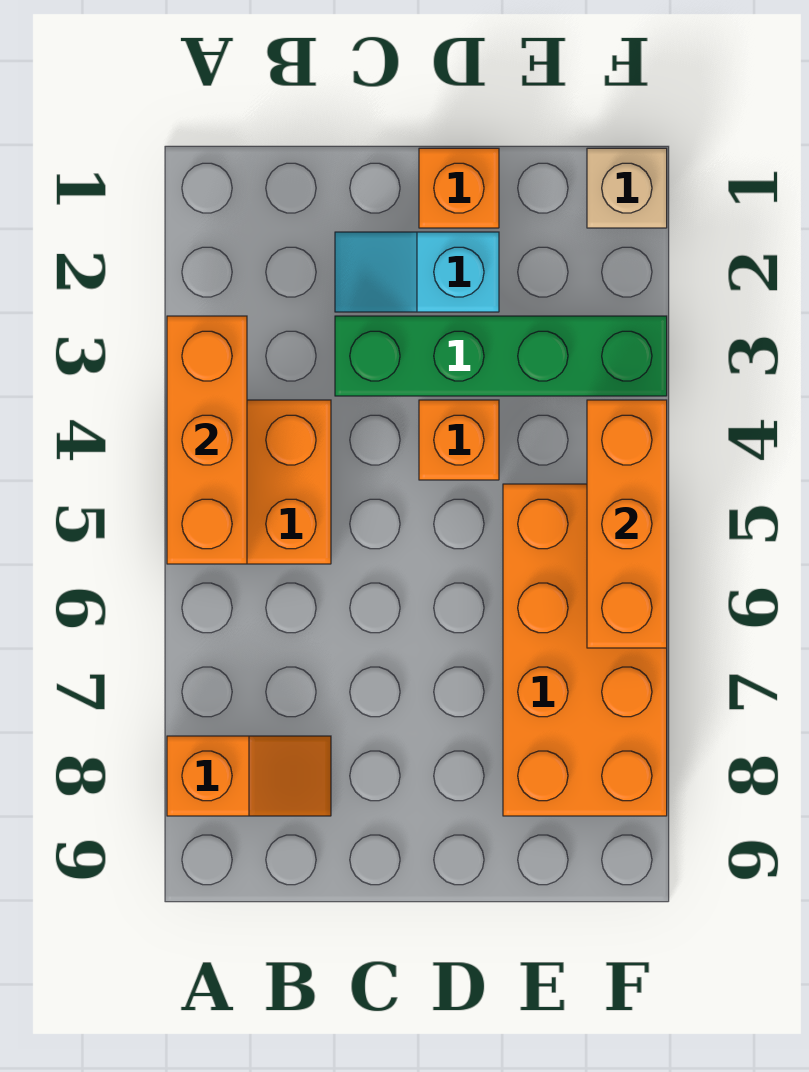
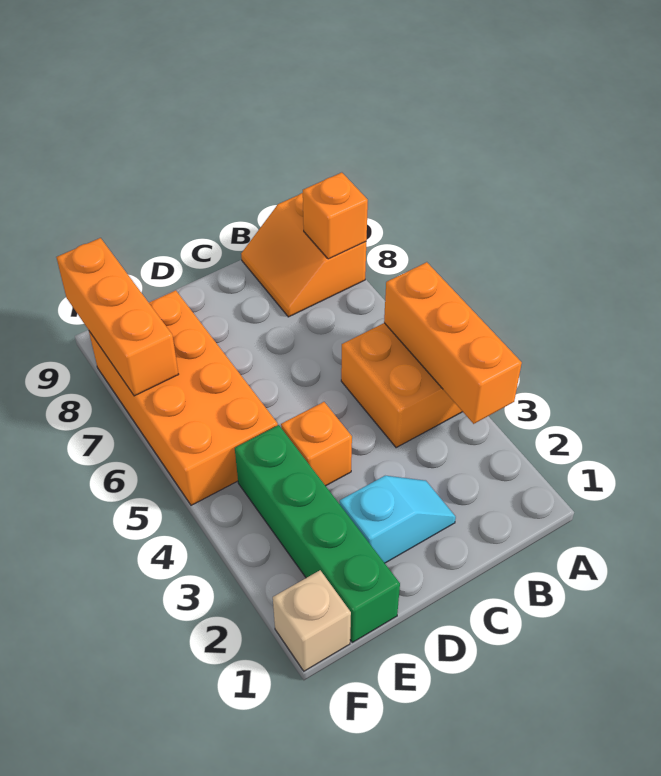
orange 1x2 slope [167,736,331,816] -> orange 2x2 slope [241,193,366,317]
green 1x4 brick [335,316,667,396] -> green 1x4 brick turned to [235,425,400,642]
orange 1x1 brick [419,148,499,228] -> orange 1x1 brick moved to [303,173,368,259]
orange 1x3 brick [587,400,667,648] -> orange 1x3 brick moved to [57,238,179,396]

